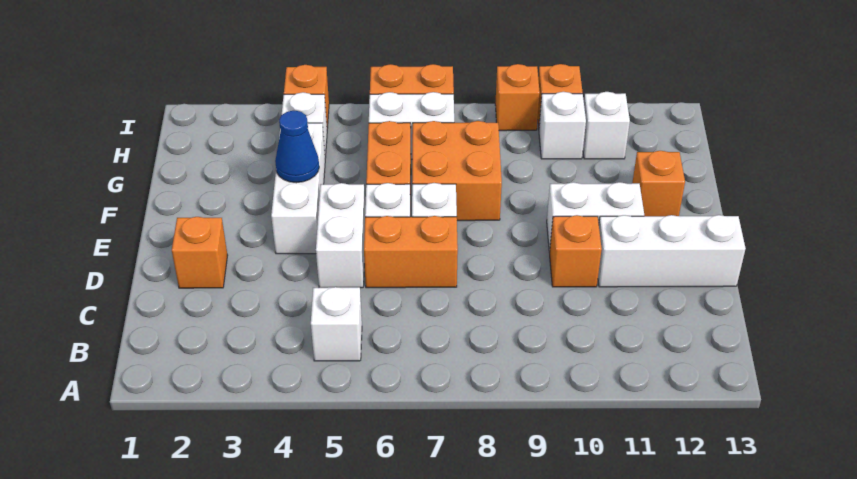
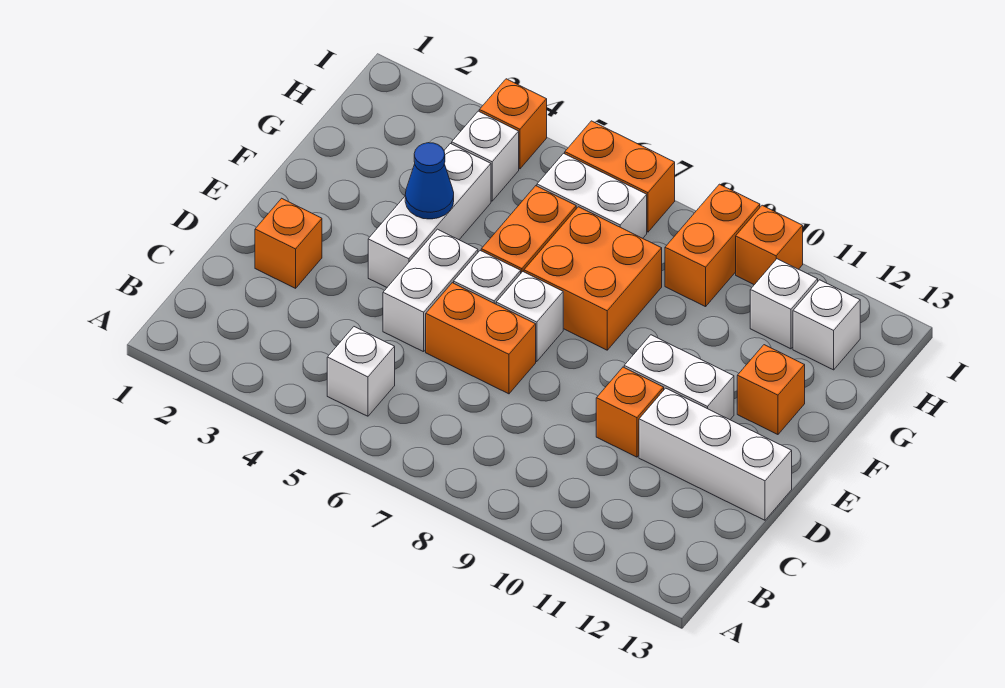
white 1x1 brick [539,92,586,159] -> white 1x1 brick moved to [793,280,860,370]
orange 1x1 brick [495,64,540,131] -> orange 1x2 brick [665,184,760,307]

